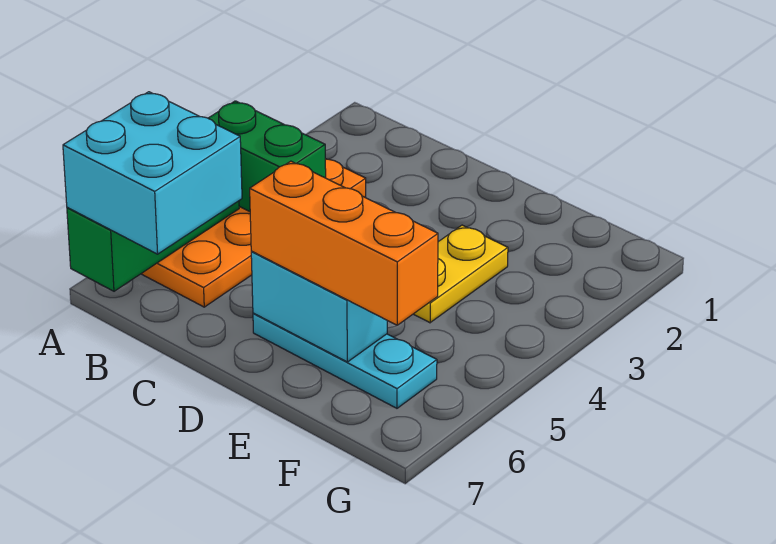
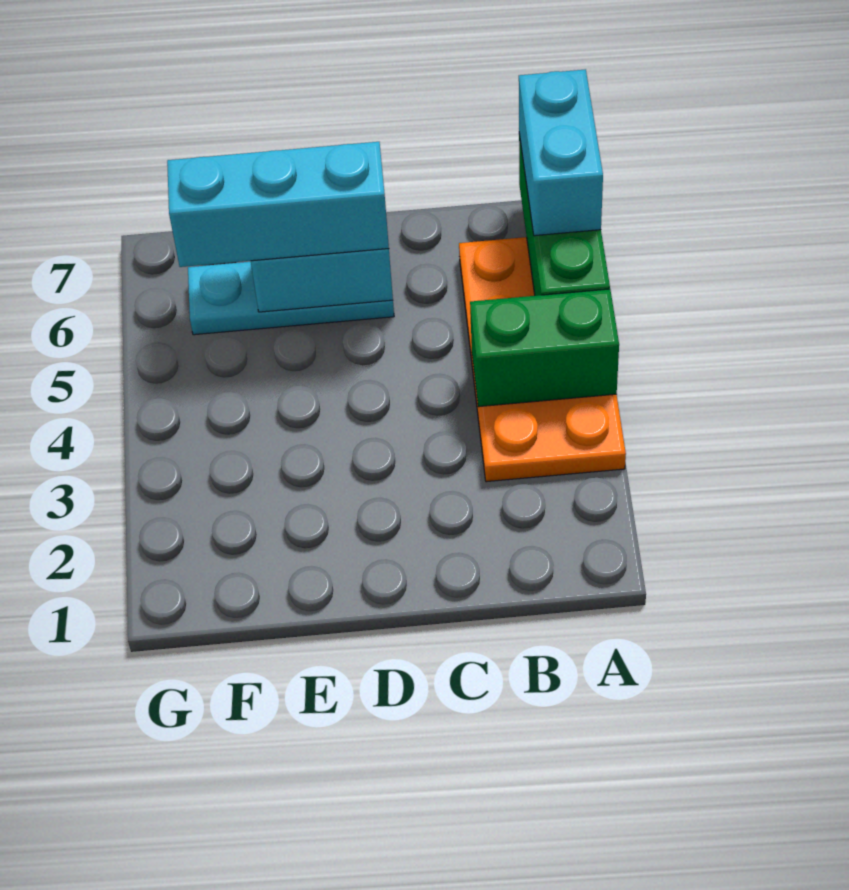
cyan 2x2 brick [63,92,242,254] -> cyan 1x2 brick [519,69,603,236]
orange 1x3 brick [250,161,438,325] -> cyan 1x3 brick [167,142,389,267]
yellow 1x2 plate [414,225,508,323] -> none

